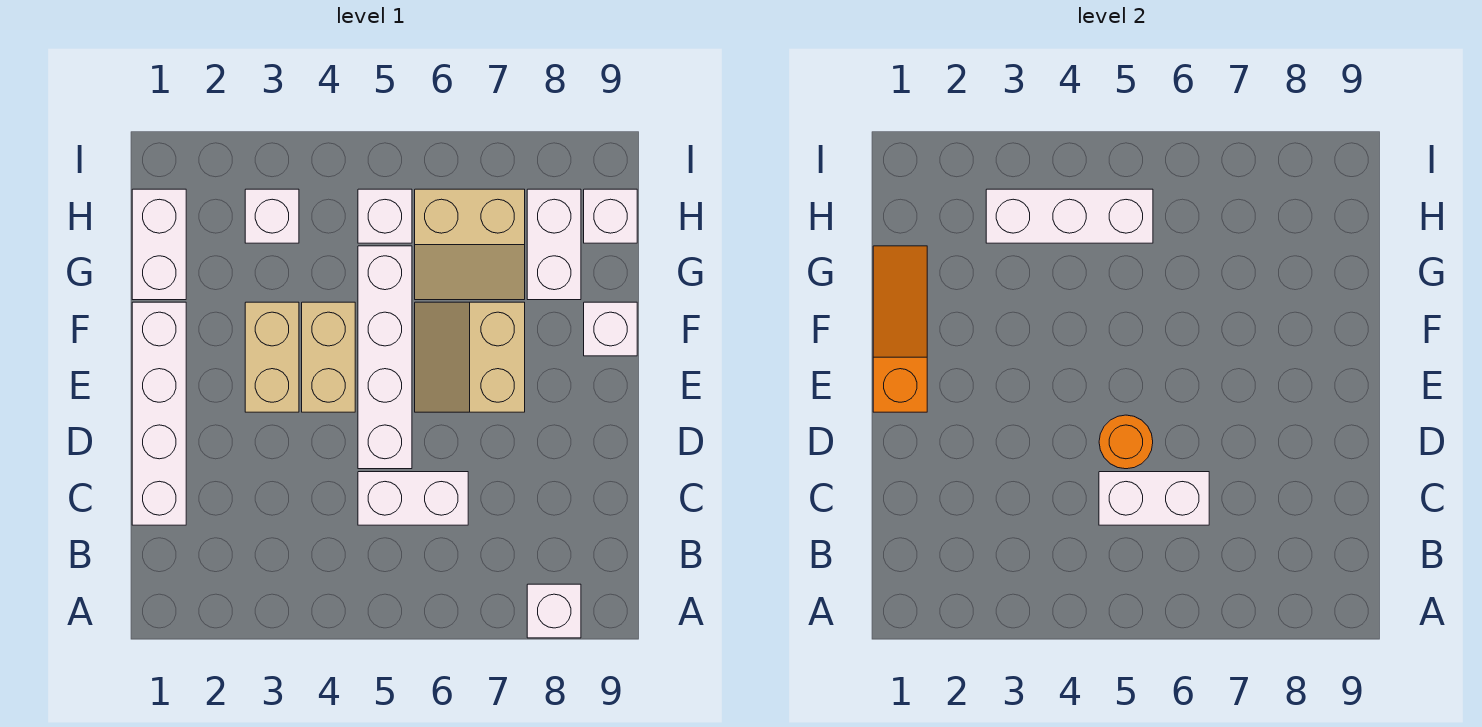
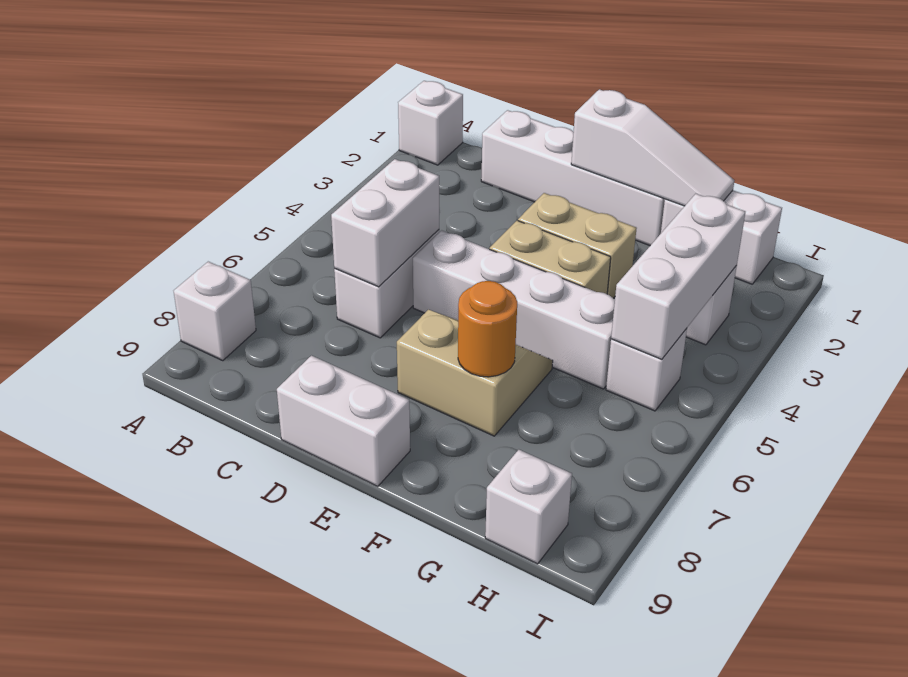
orange 1x1 round brick [1099,415,1153,469] -> orange 1x1 round brick moved to [458,281,517,377]
orange 1x3 slope [873,246,927,412] -> white 1x3 slope [571,89,734,206]
white 1x1 brick [584,302,637,356] -> white 1x1 brick moved to [398,81,463,165]
tan 2x2 slope [415,189,525,300] -> none
white 1x2 brick [527,189,581,300] -> white 1x2 brick moved to [277,356,410,486]

